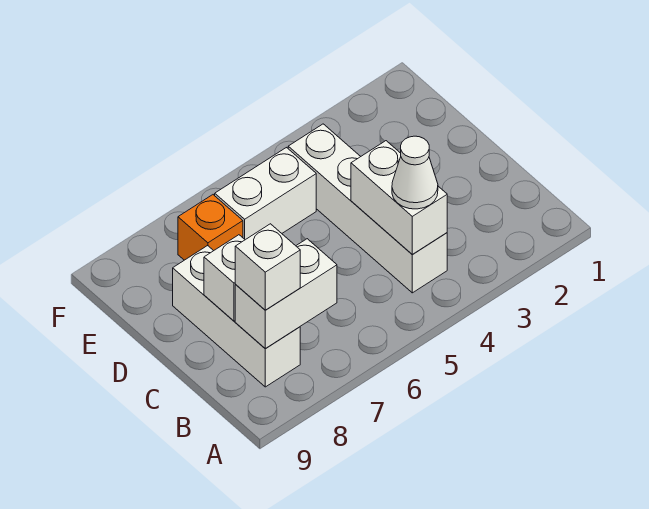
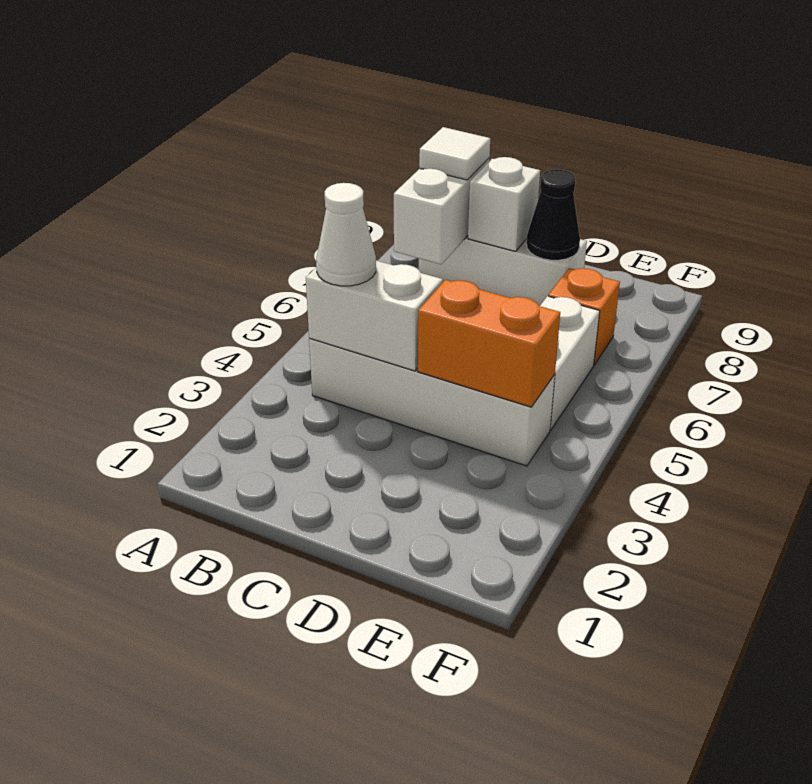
white 1x1 brick [235,224,300,310] -> white 1x1 tile [419,127,490,180]
none -> orange 1x2 brick [418,280,560,407]
none -> black 1x1 cone [527,169,580,260]

